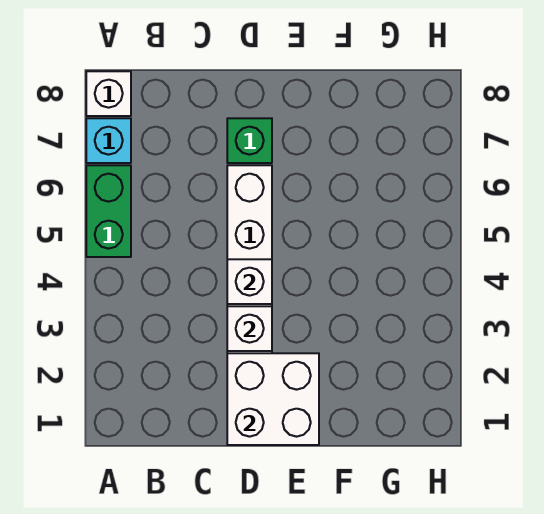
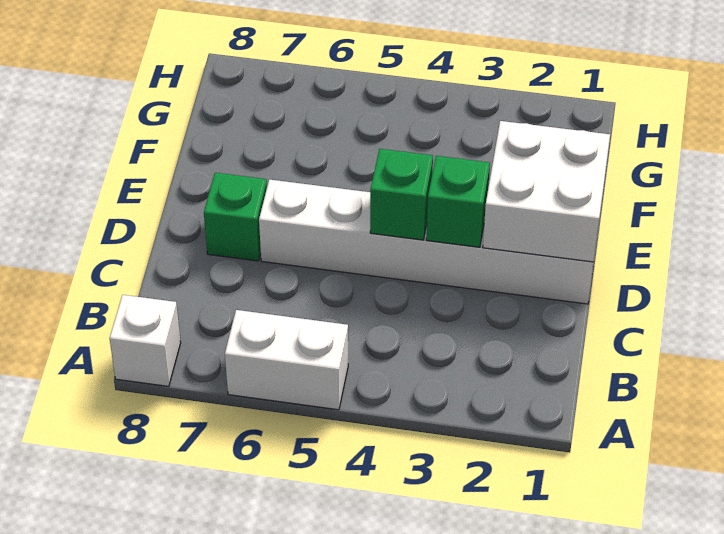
green 1x2 brick [86,165,131,257] -> white 1x2 brick [225,310,348,410]
cyan 1x1 brick [86,118,131,163] -> none
white 1x1 brick [227,306,272,351] -> green 1x1 brick [426,156,490,247]
white 1x1 brick [227,259,272,304] -> green 1x1 brick [370,149,433,240]

